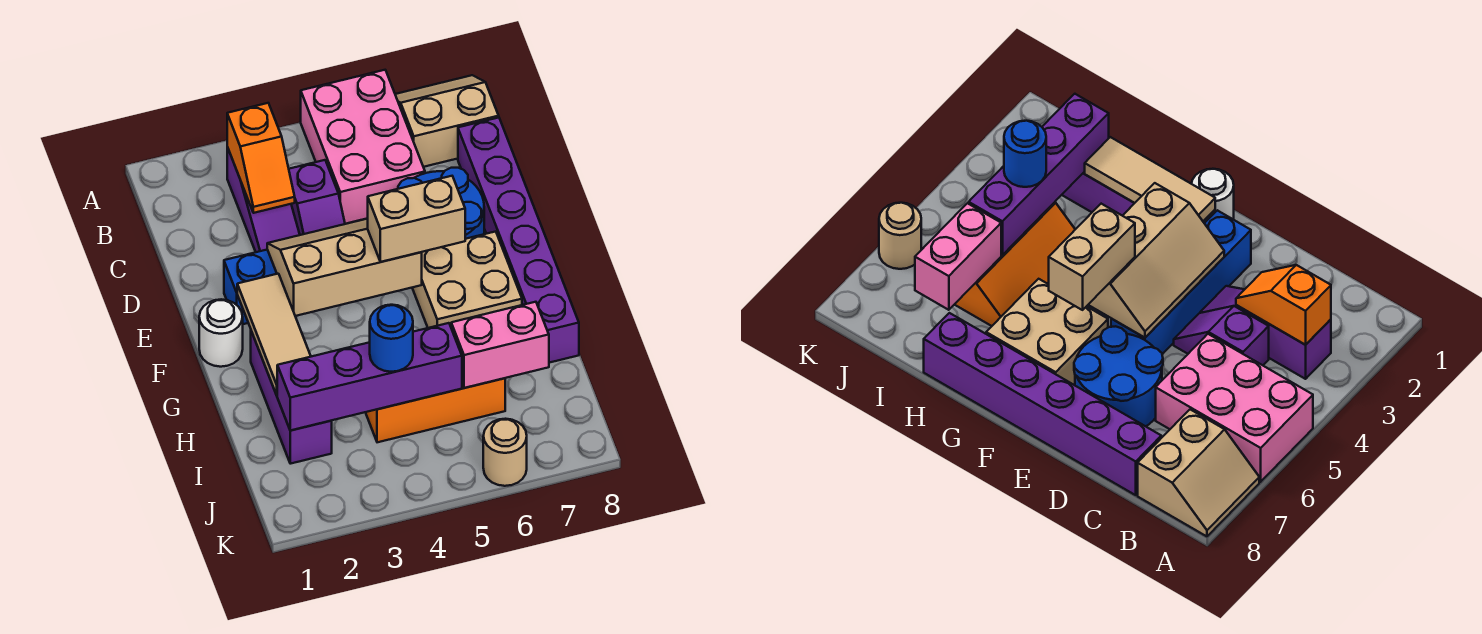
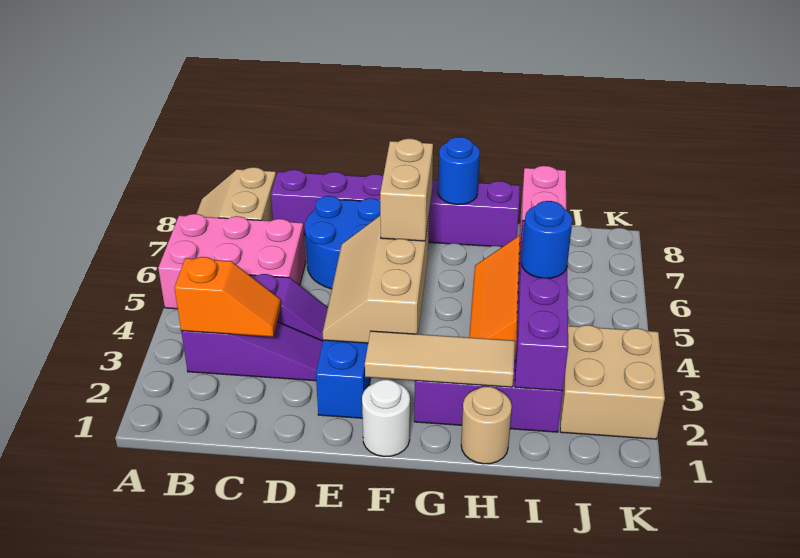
tan 2x2 brick [412,232,522,328] -> tan 2x2 brick moved to [560,325,665,439]
none -> blue 1x1 round brick [438,137,480,204]
tan 1x1 round brick [483,419,527,486] -> tan 1x1 round brick moved to [461,387,512,464]

